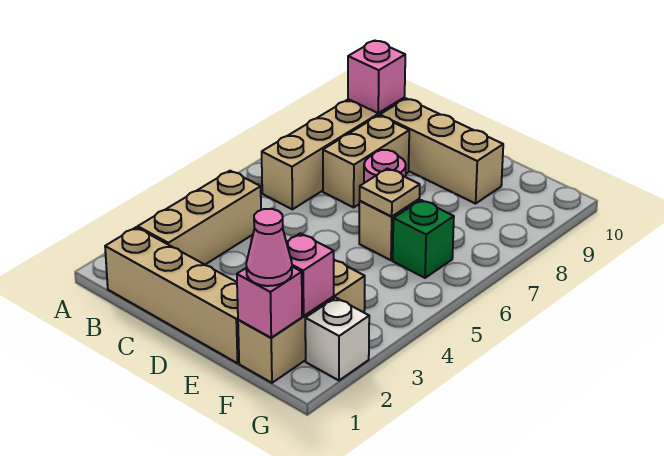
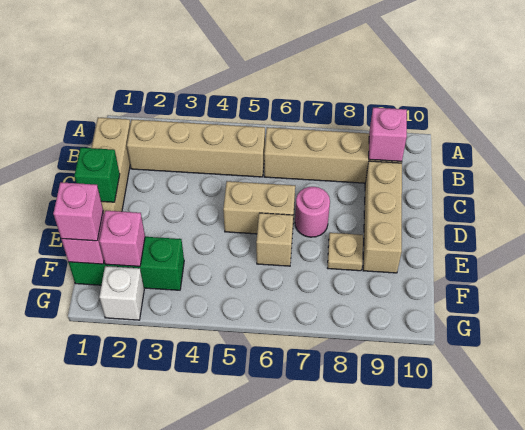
tan 1x3 brick [138,171,261,264] -> tan 1x4 brick [127,120,265,177]
tan 1x2 brick [323,116,409,207] -> tan 1x2 brick moved to [223,181,295,234]
tan 1x1 plate [360,169,420,216] -> tan 1x1 plate moved to [328,233,363,271]
tan 1x3 brick [238,260,365,383] -> green 1x3 brick [69,237,184,290]
pink 1x1 cone [246,209,292,286] -> pink 1x1 brick [53,182,103,241]
green 1x1 brick [393,200,454,278] -> green 1x1 brick moved to [74,148,120,202]

